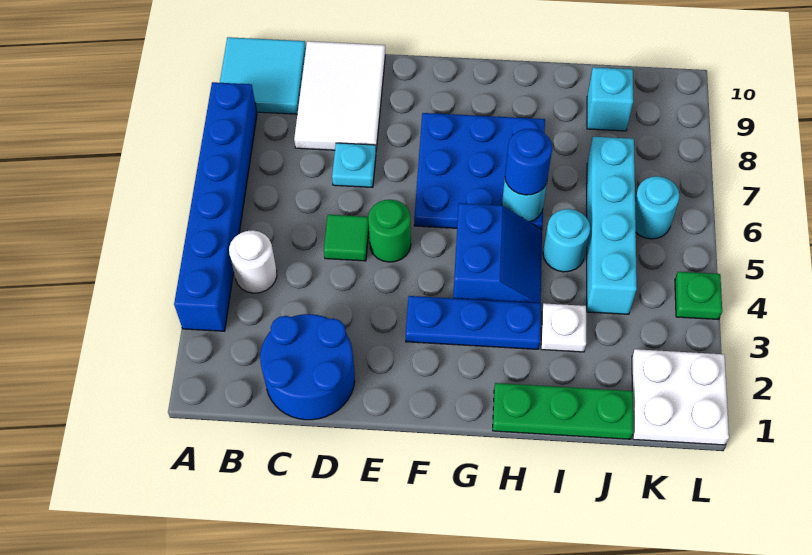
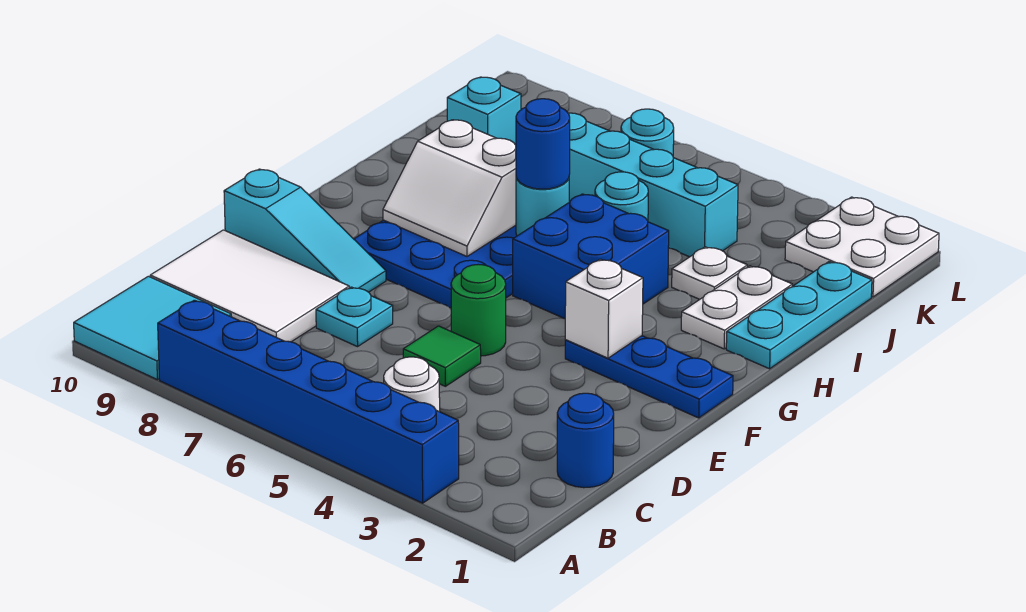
blue 2x2 round brick [260,314,355,420] -> blue 1x1 round brick [557,393,614,488]
none -> cyan 1x3 slope [224,169,386,292]
blue 1x3 plate [406,296,541,349] -> blue 1x3 plate turned to [565,336,733,418]
none -> white 1x1 brick [565,259,643,358]
blue 2x2 slope [453,203,542,303] -> blue 2x2 brick [513,194,669,319]
none -> white 2x2 slope [383,120,516,256]
green 1x3 plate [493,383,633,439] -> cyan 1x3 plate [726,262,872,369]
none -> white 1x2 plate [681,266,792,349]
green 1x1 plate [675,272,722,320] -> none

